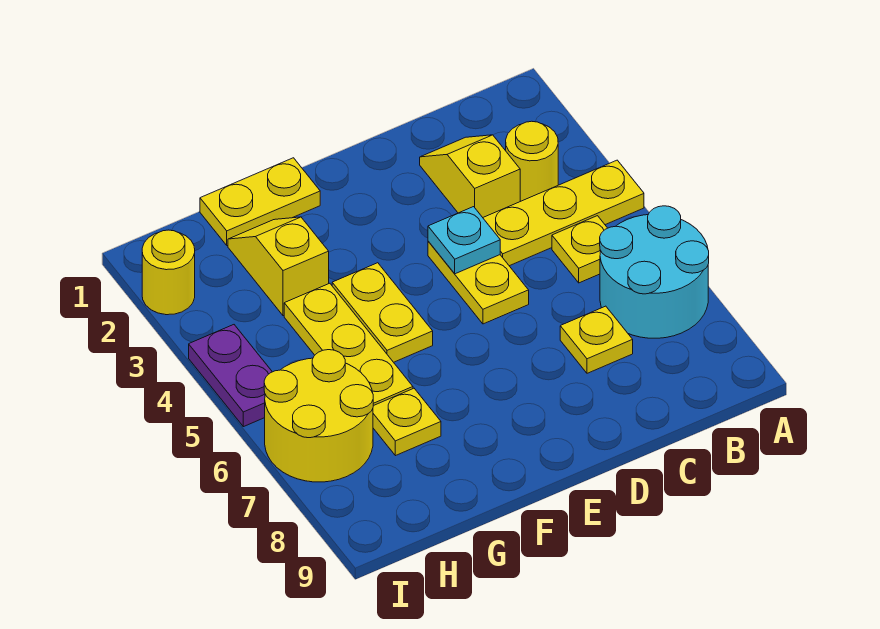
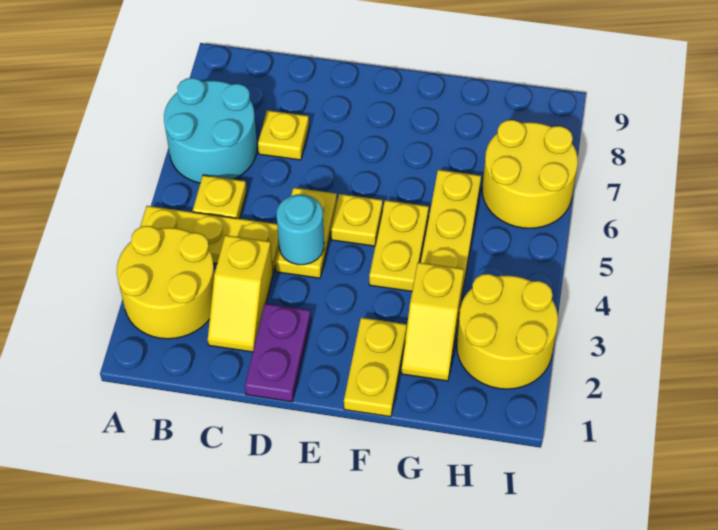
yellow 1x1 round brick [506,121,558,201] -> yellow 2x2 round brick [117,226,215,339]
cyan 1x1 plate [428,207,500,274] -> cyan 1x1 round brick [277,194,324,265]
yellow 1x2 plate [200,158,320,245] -> yellow 1x2 plate turned to [344,318,407,417]
yellow 1x1 plate [373,388,441,456] -> yellow 1x1 plate moved to [331,194,383,246]
yellow 1x1 round brick [142,230,195,315] -> yellow 2x2 round brick [457,274,558,389]
purple 1x2 plate [189,325,272,427] -> purple 1x2 plate moved to [245,304,311,402]

